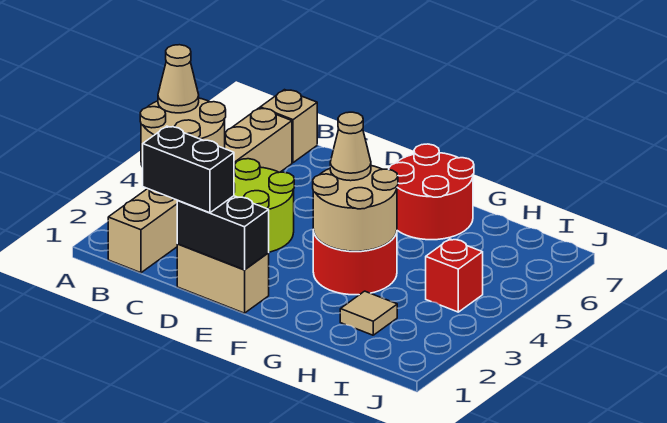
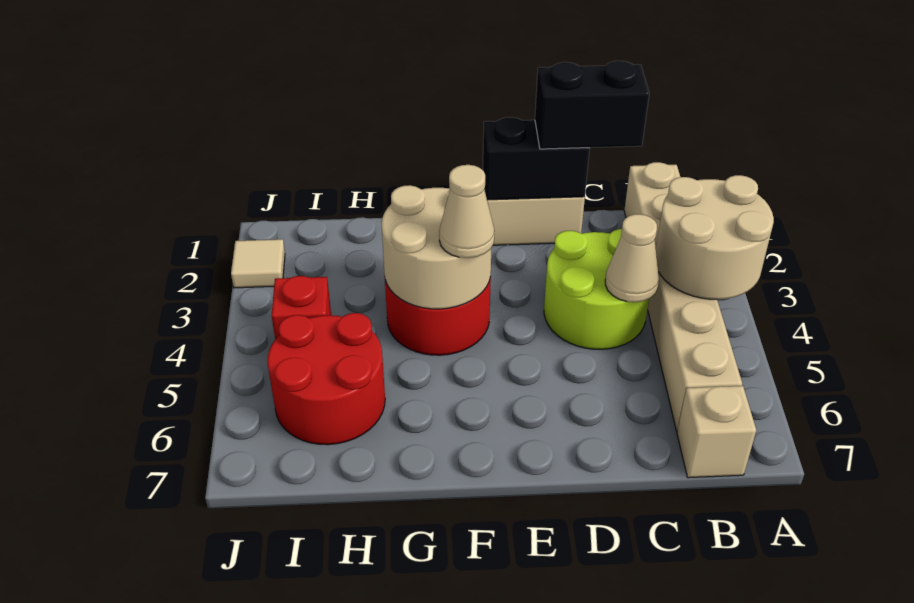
tan 1x1 cone [158,45,199,113] -> tan 1x1 cone moved to [605,214,659,302]
red 2x2 round brick [389,144,474,240] -> red 2x2 round brick moved to [268,313,385,445]
tan 1x1 tile [340,291,397,335] -> tan 1x1 tile moved to [231,239,285,288]

